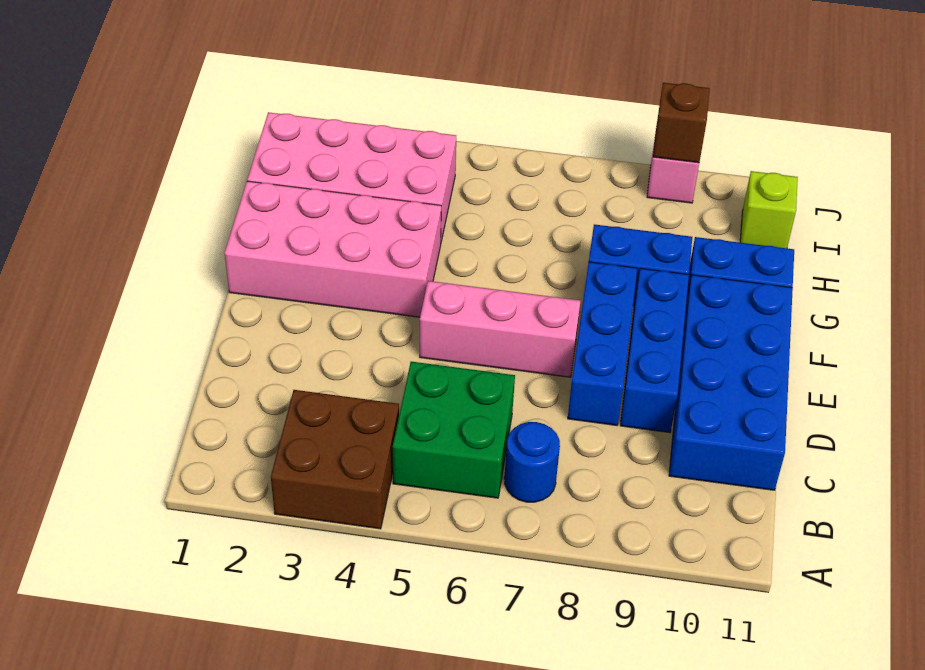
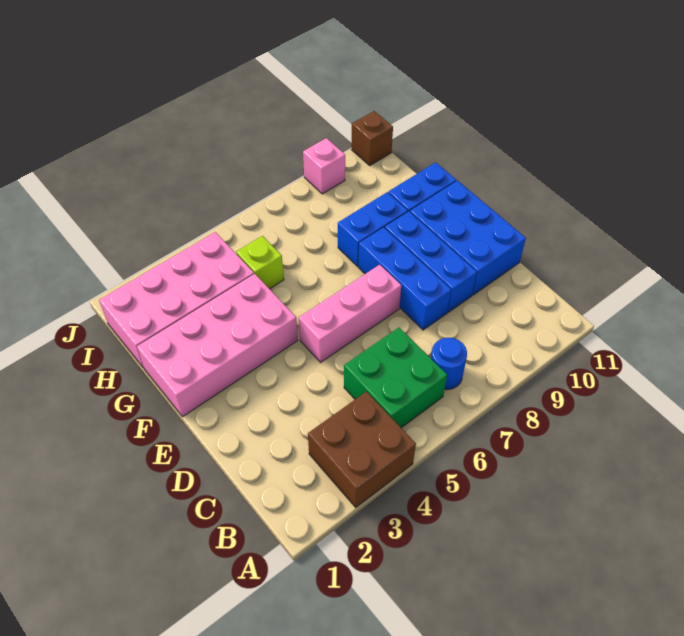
blue 2x4 brick [669,275,793,490] -> blue 2x3 brick [410,181,526,295]
lime 1x1 brick [740,171,798,248] -> lime 1x1 brick moved to [236,236,284,289]
brown 1x1 brick [653,83,710,163] -> brown 1x1 brick moved to [351,111,393,165]

